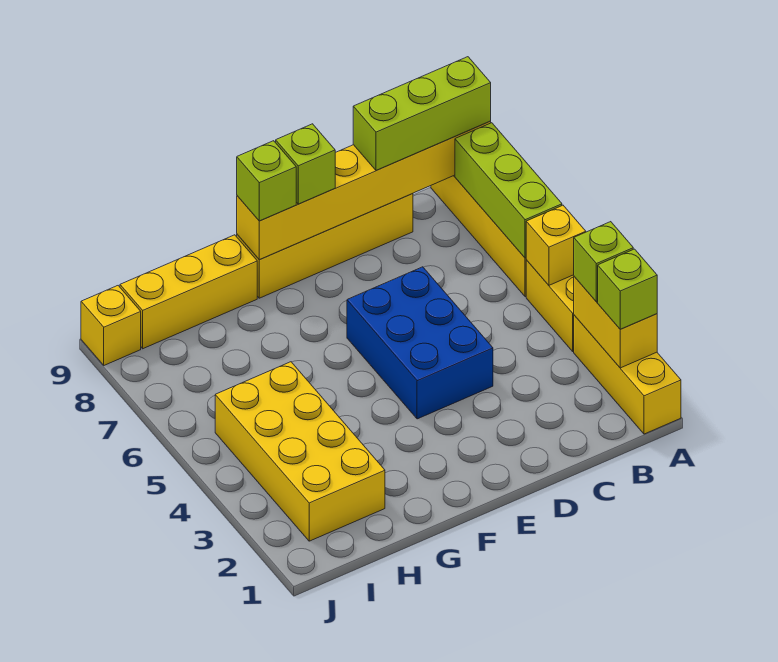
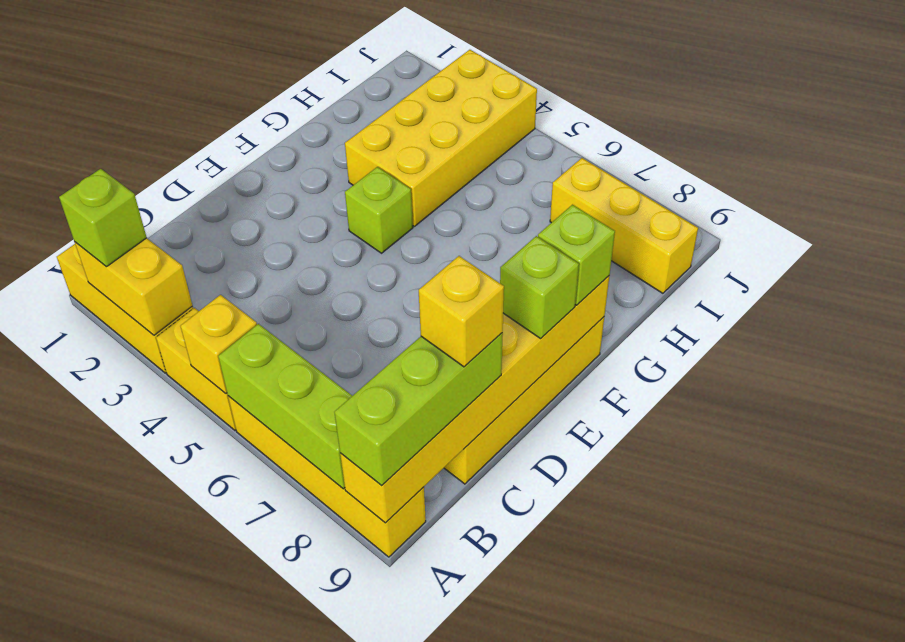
lime 1x1 brick [574,222,633,302] -> lime 1x1 brick moved to [345,167,413,253]
blue 2x3 brick [347,267,493,419] -> none
yellow 1x3 brick [120,235,257,349] -> yellow 1x3 brick turned to [550,158,698,293]
yellow 2x4 brick [215,362,385,541] -> yellow 2x4 brick turned to [345,50,537,226]
yellow 1x1 brick [81,286,141,365] -> yellow 1x1 brick moved to [419,256,504,367]

